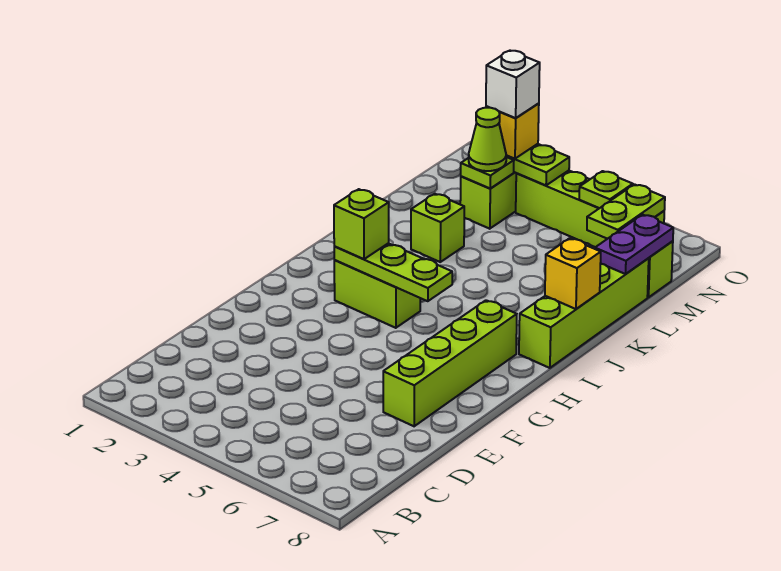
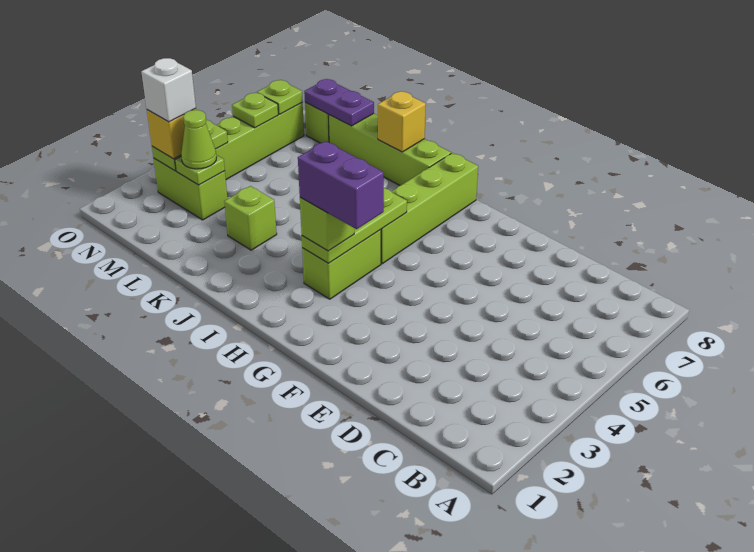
lime 1x4 brick [383,300,517,426] -> lime 1x4 brick turned to [381,153,478,264]
none -> purple 1x2 brick [298,141,384,229]
lime 1x2 plate [587,184,665,239] -> lime 1x1 plate [257,80,303,114]

